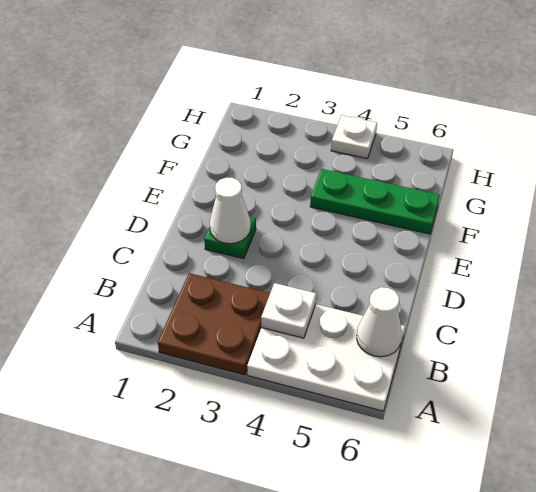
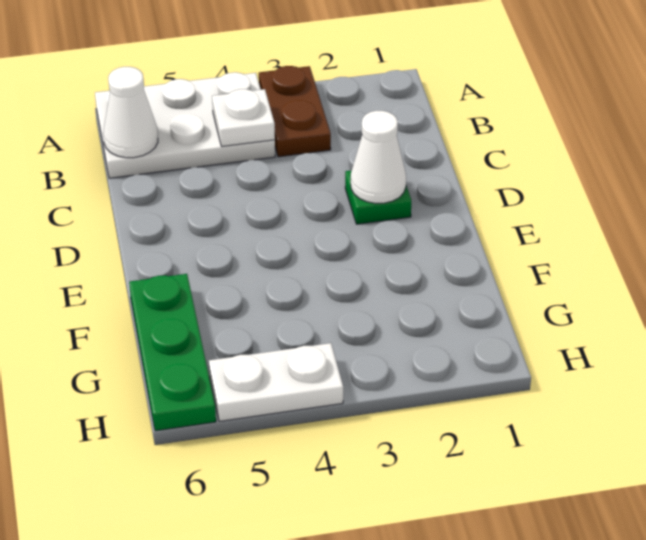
brown 2x2 plate [158,273,270,375] -> brown 1x2 plate [259,66,331,157]
green 1x3 plate [310,169,440,234] -> green 1x3 plate turned to [129,274,216,431]
white 1x1 plate [331,115,377,158] -> white 1x2 plate [209,343,343,421]

